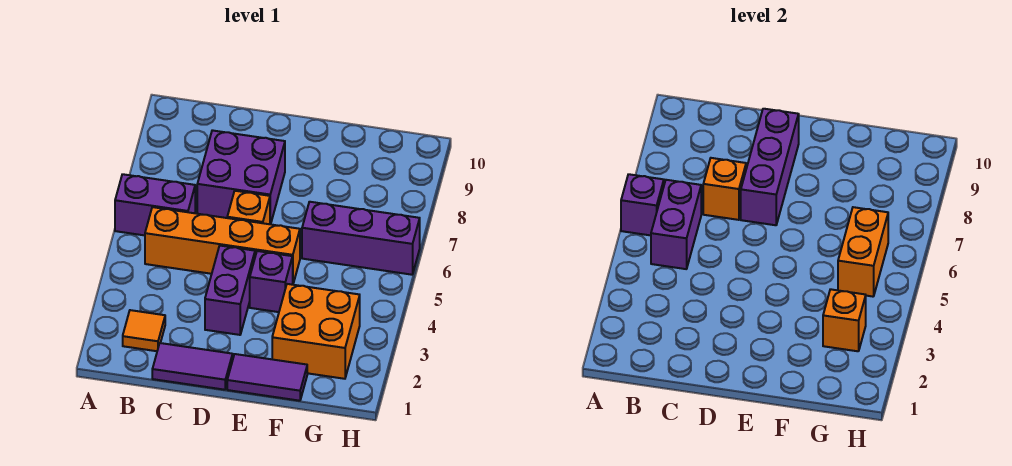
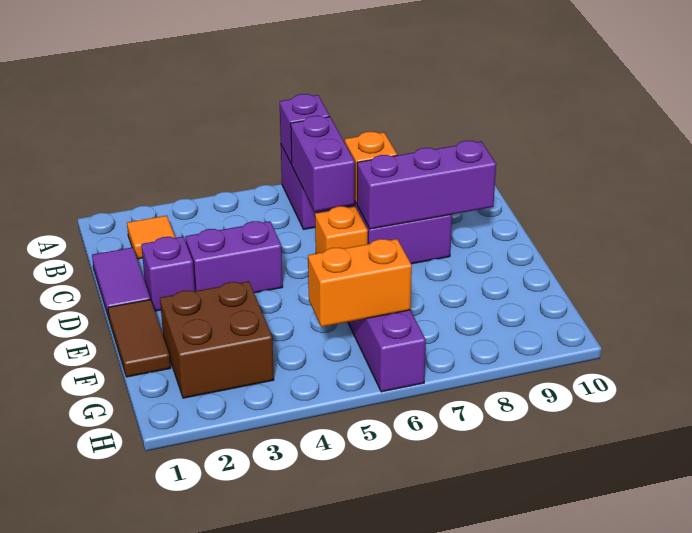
orange 1x4 brick [145,207,300,283] -> none
purple 1x2 brick [651,180,701,269] -> purple 1x2 brick turned to [291,116,355,212]
purple 1x2 tile [227,354,307,401] -> brown 1x2 tile [108,299,171,377]
purple 1x1 brick [250,251,293,312] -> purple 1x1 brick moved to [141,237,195,311]
orange 2x2 brick [272,284,360,379] -> brown 2x2 brick [160,281,274,398]
orange 1x1 brick [823,289,866,351] -> none

